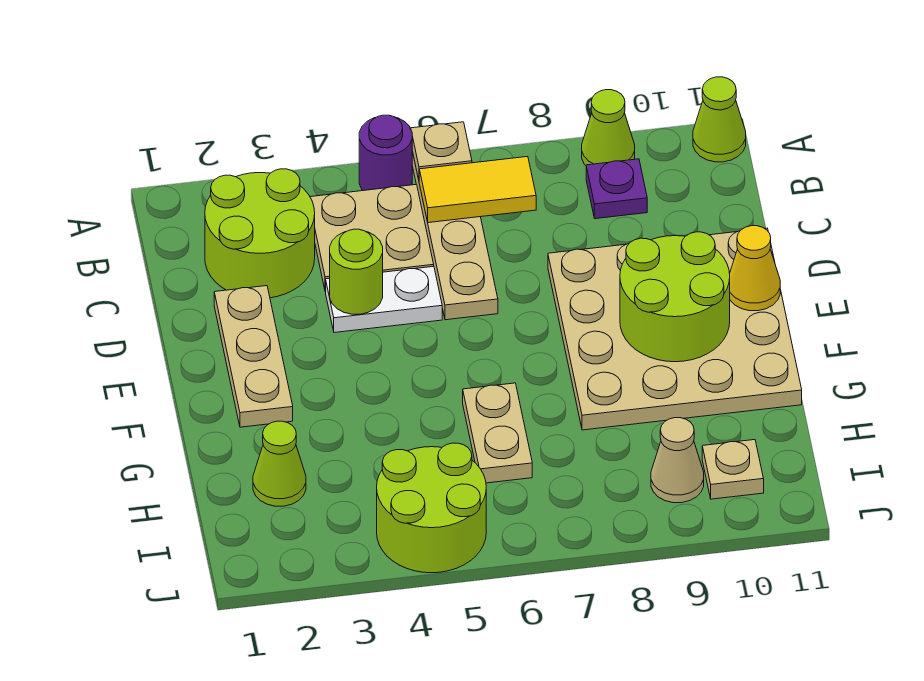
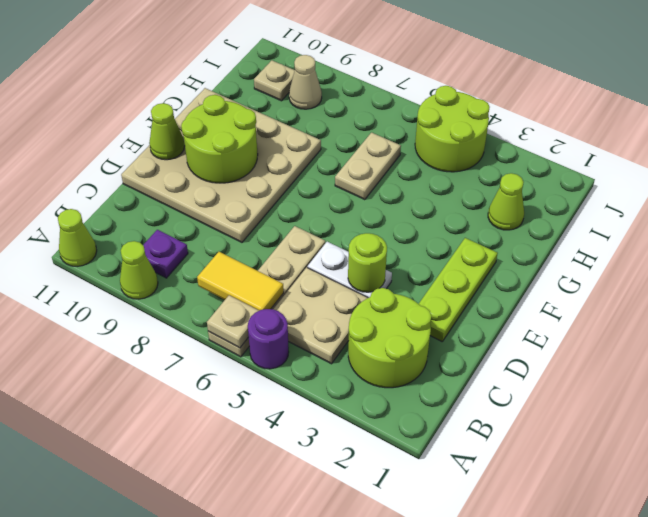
tan 1x3 plate [214,286,293,427] -> lime 1x3 plate [419,238,498,342]
yellow 1x1 cone [730,226,780,311] -> lime 1x1 cone [149,103,185,160]

